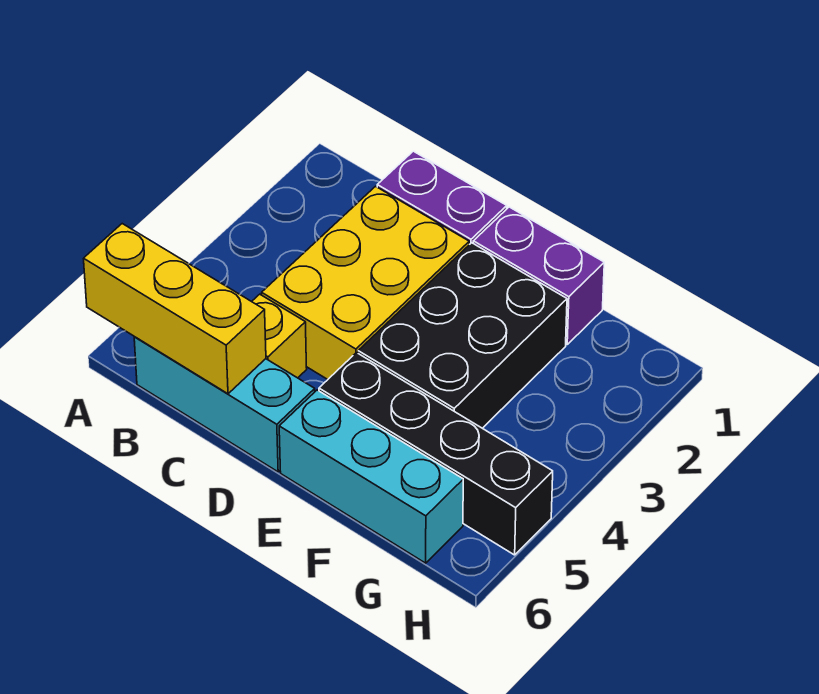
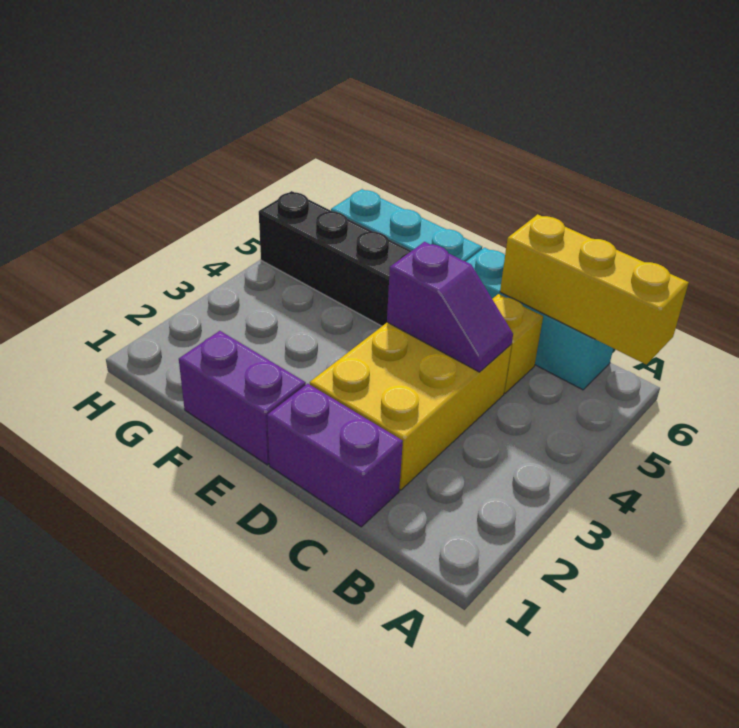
none -> purple 1x2 slope [387,242,513,372]
black 2x3 brick [358,243,567,428] -> none

